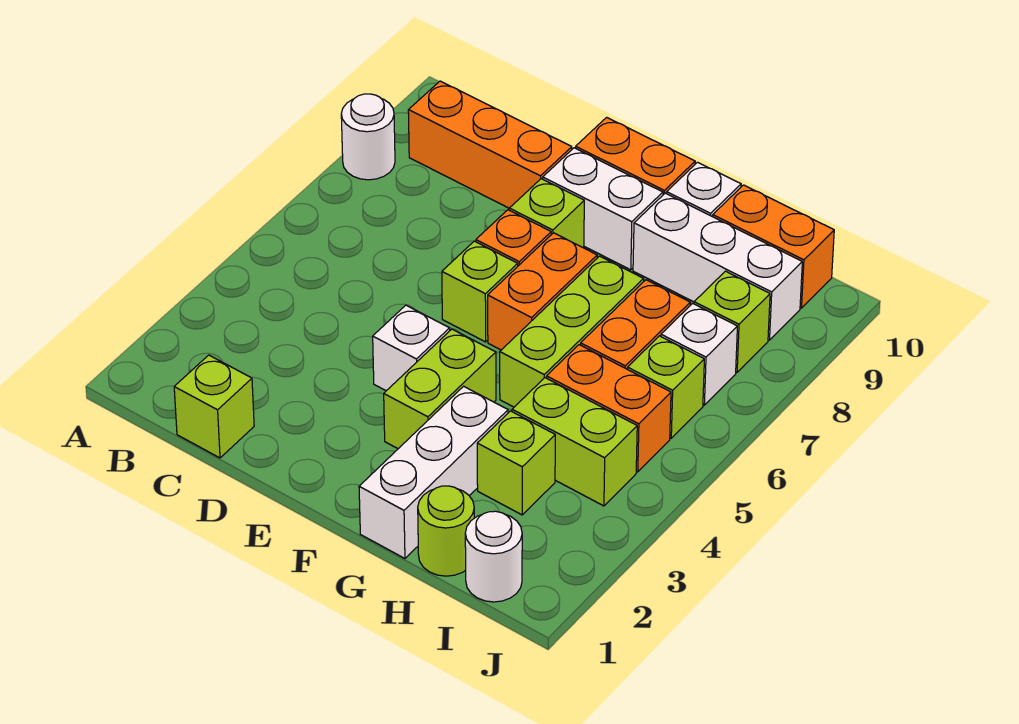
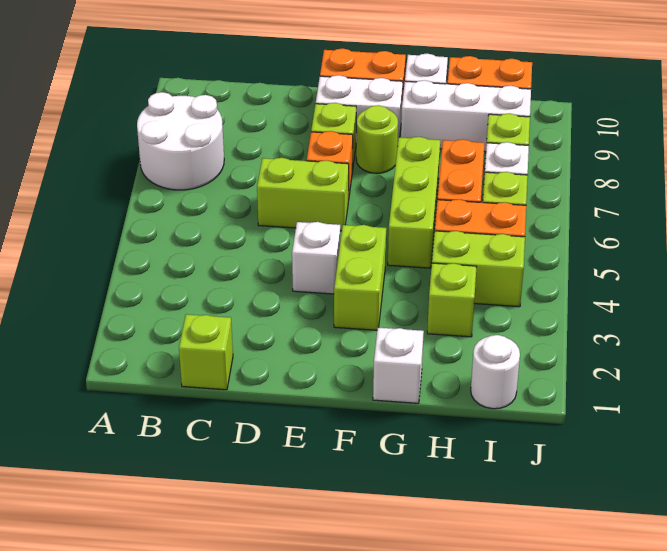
white 1x1 round brick [341,94,395,180] -> white 2x2 round brick [137,92,224,190]
orange 1x3 brick [408,81,572,208] -> none
lime 1x1 brick [442,241,518,342] -> lime 1x2 brick [257,158,349,231]
orange 1x2 brick [488,233,597,350] -> none
white 1x3 brick [359,386,508,558] -> white 1x1 brick [373,327,424,403]
lime 1x1 round brick [418,486,474,576] -> lime 1x1 round brick moved to [356,105,398,173]

